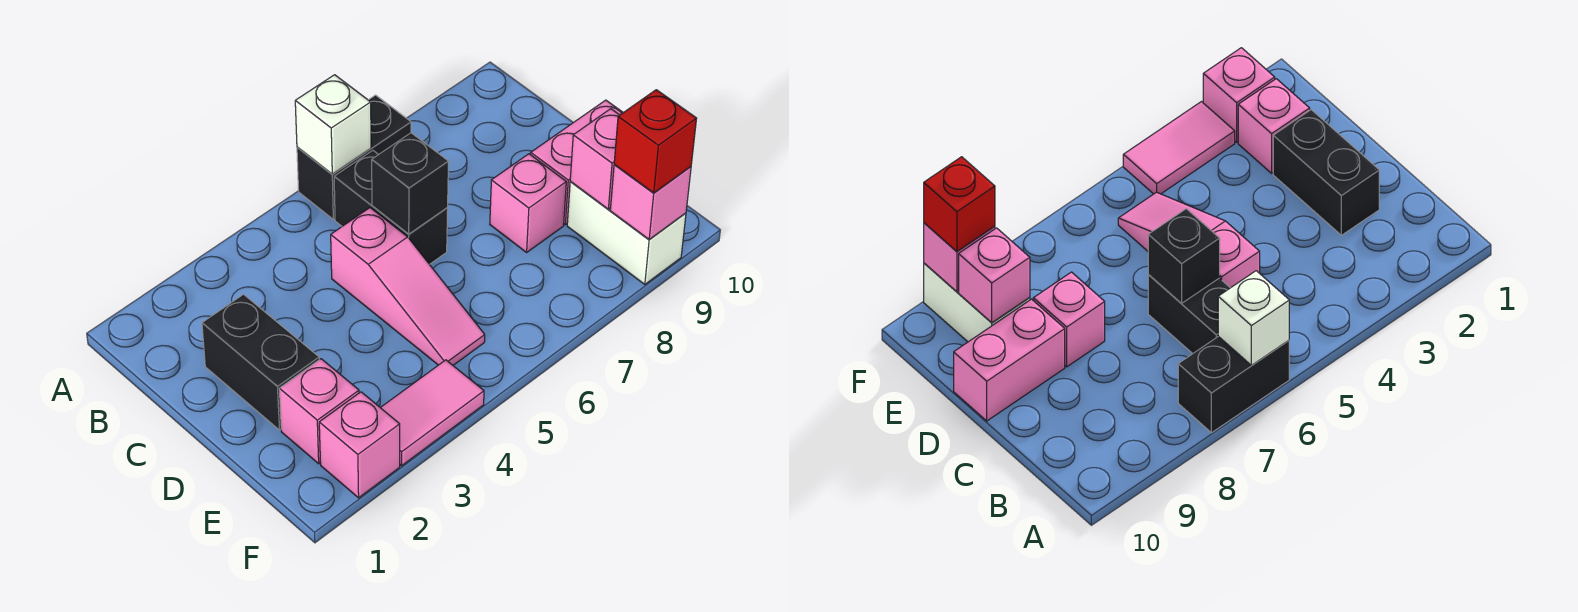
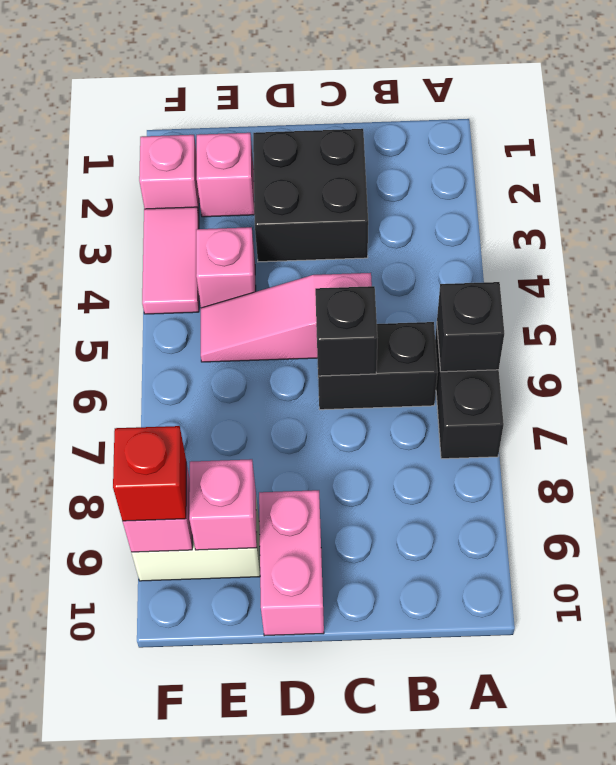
white 1x1 brick [295,75,371,174] -> black 1x1 brick [437,282,504,372]
black 1x2 brick [202,294,319,430] -> black 2x2 brick [253,129,368,262]
pink 1x1 brick [490,154,566,252] -> pink 1x1 brick moved to [196,227,256,308]

